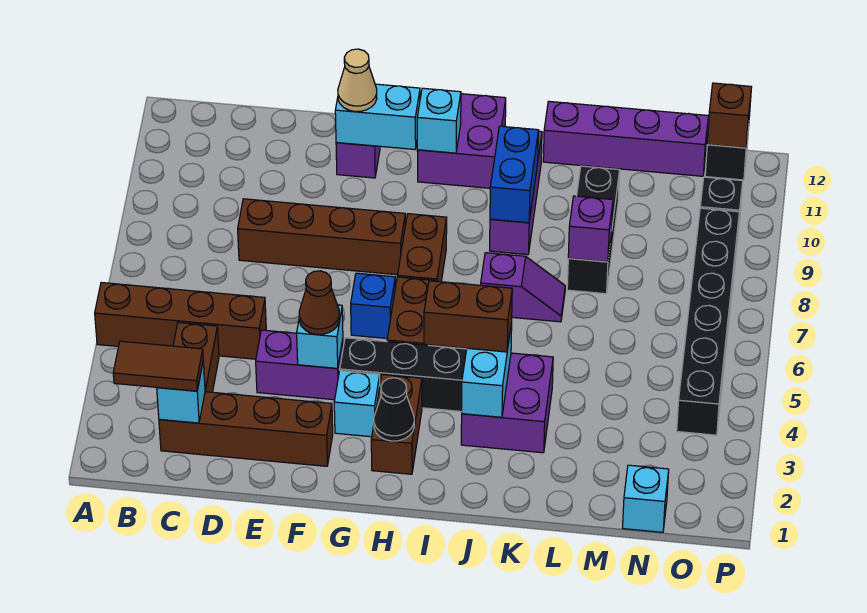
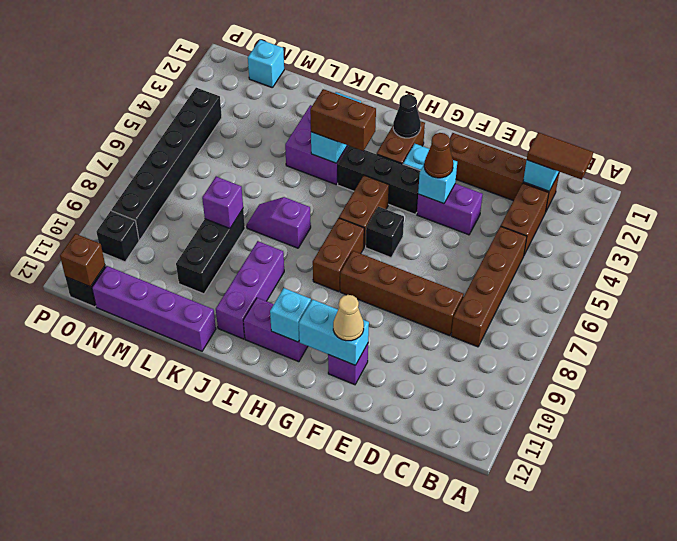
brown 1x4 brick [95,283,266,359] -> brown 1x4 brick turned to [451,226,527,347]
blue 1x1 brick [351,273,395,338] -> black 1x1 brick [366,207,404,258]
purple 2x2 brick [417,94,506,188] -> purple 1x2 brick [243,298,308,362]
blue 1x2 brick [490,126,538,223] -> none

